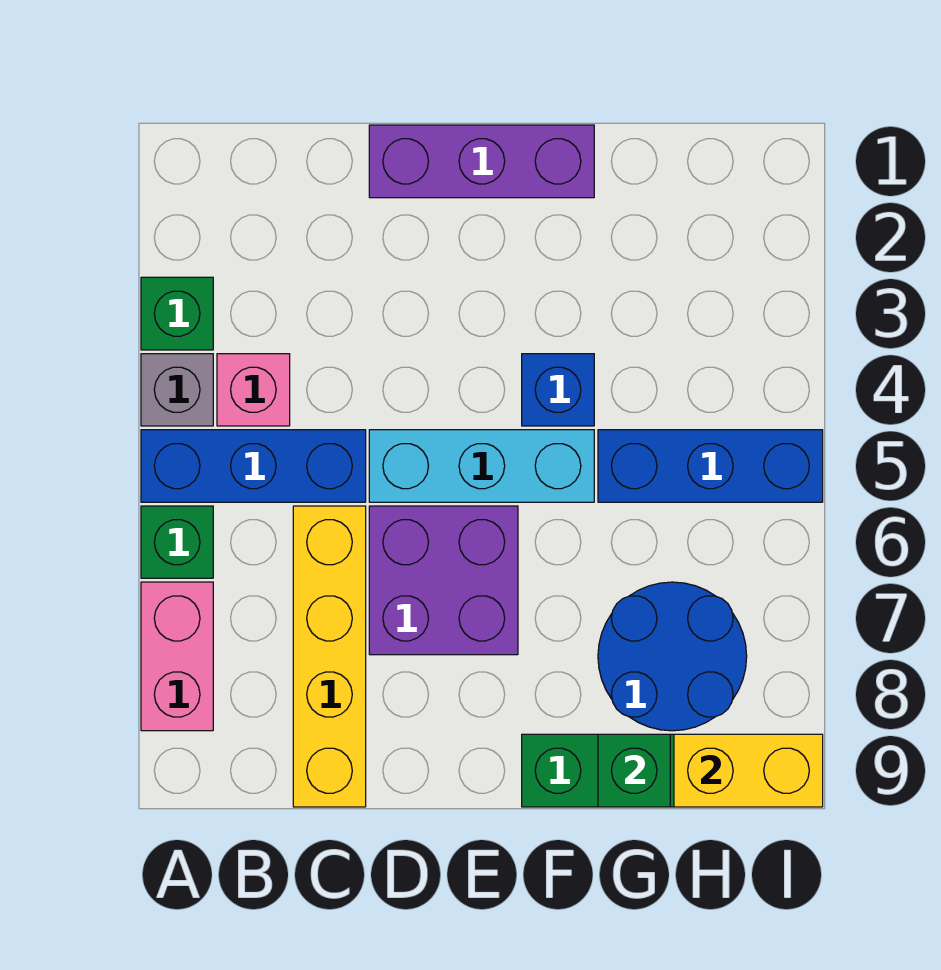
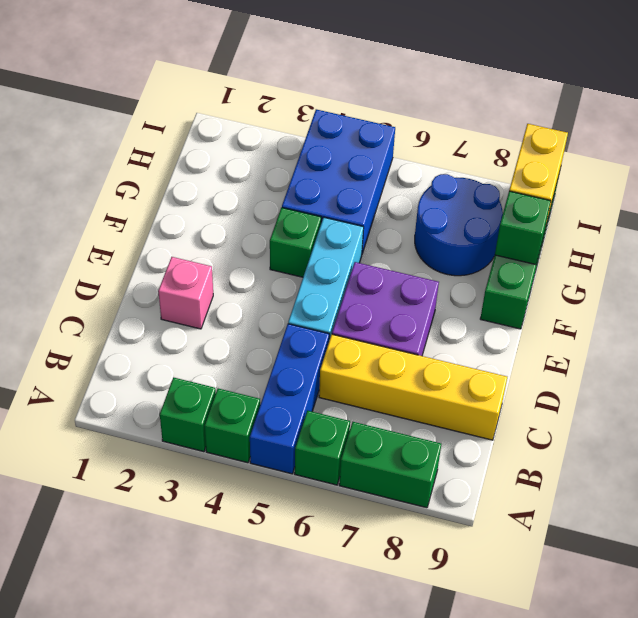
grey 1x1 brick [141,354,213,426] -> green 1x1 brick [205,388,260,463]
pink 1x2 brick [141,582,213,731] -> green 1x2 brick [339,422,441,508]
pink 1x1 brick [217,354,290,426] -> pink 1x1 brick moved to [158,257,213,329]
purple 1x3 brick [369,125,594,198] -> none
blue 1x1 brick [522,354,594,426] -> green 1x1 brick [270,208,321,277]
blue 1x3 brick [598,430,823,502] -> blue 2x3 brick [282,109,395,253]

